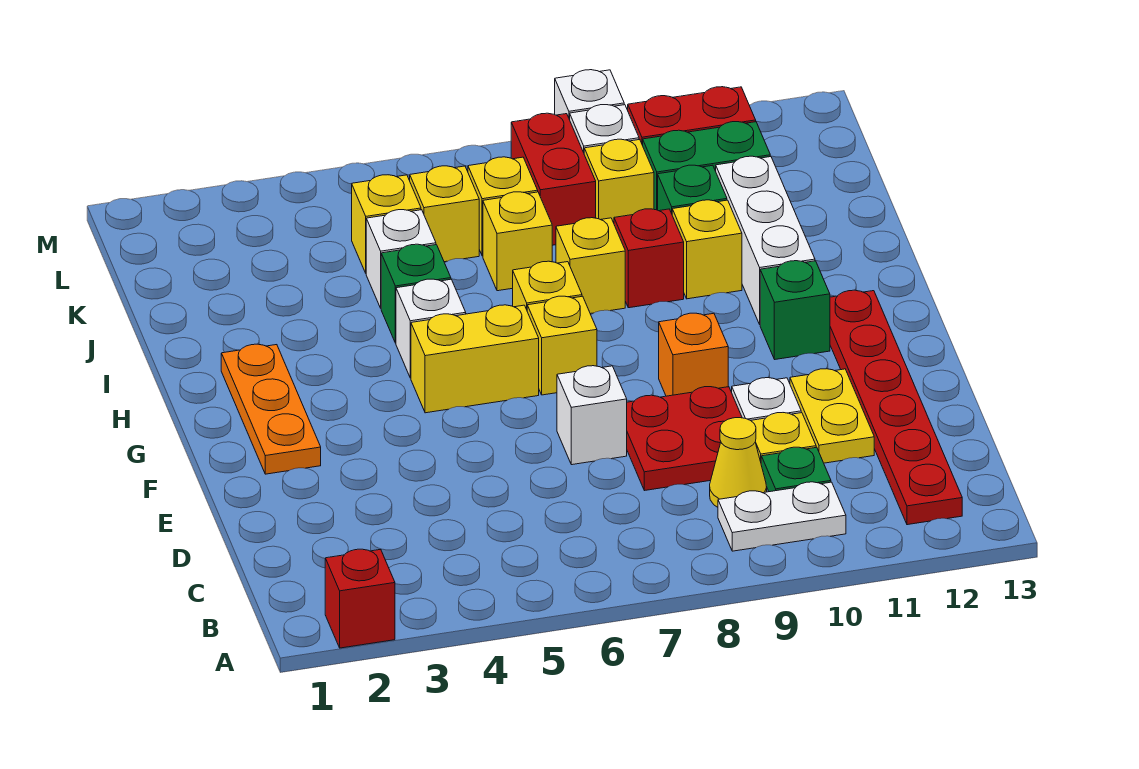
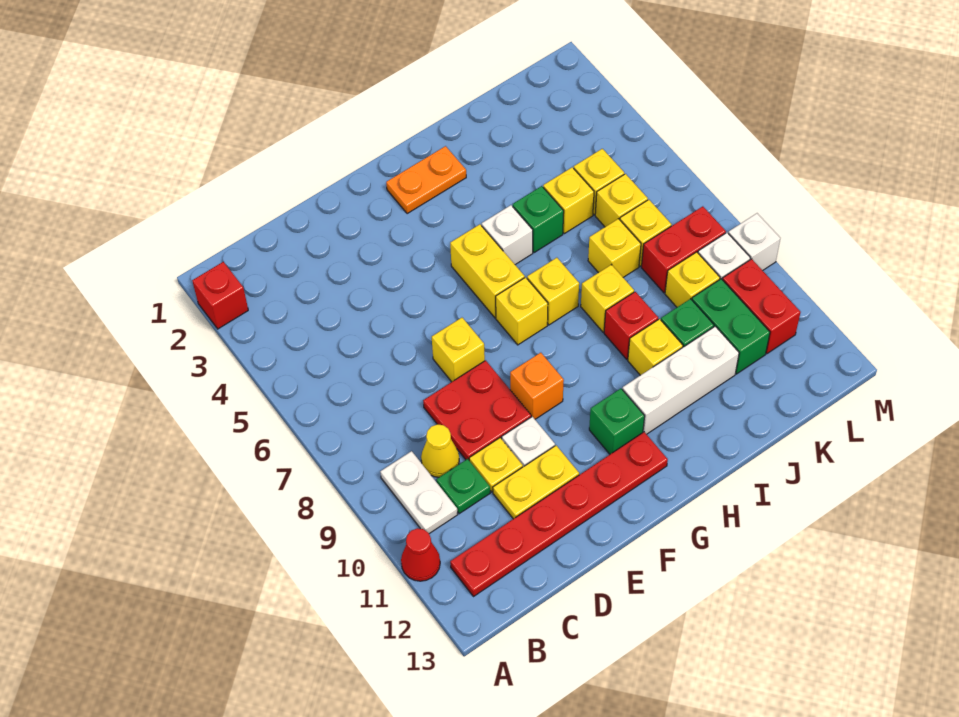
none -> red 1x1 cone [401,528,440,581]
white 1x1 brick [557,366,627,465] -> yellow 1x1 brick [432,318,485,382]
orange 1x3 plate [221,344,321,474] -> orange 1x2 plate [386,146,466,214]
white 1x1 brick [366,210,436,308] -> yellow 1x1 brick [543,167,594,234]

